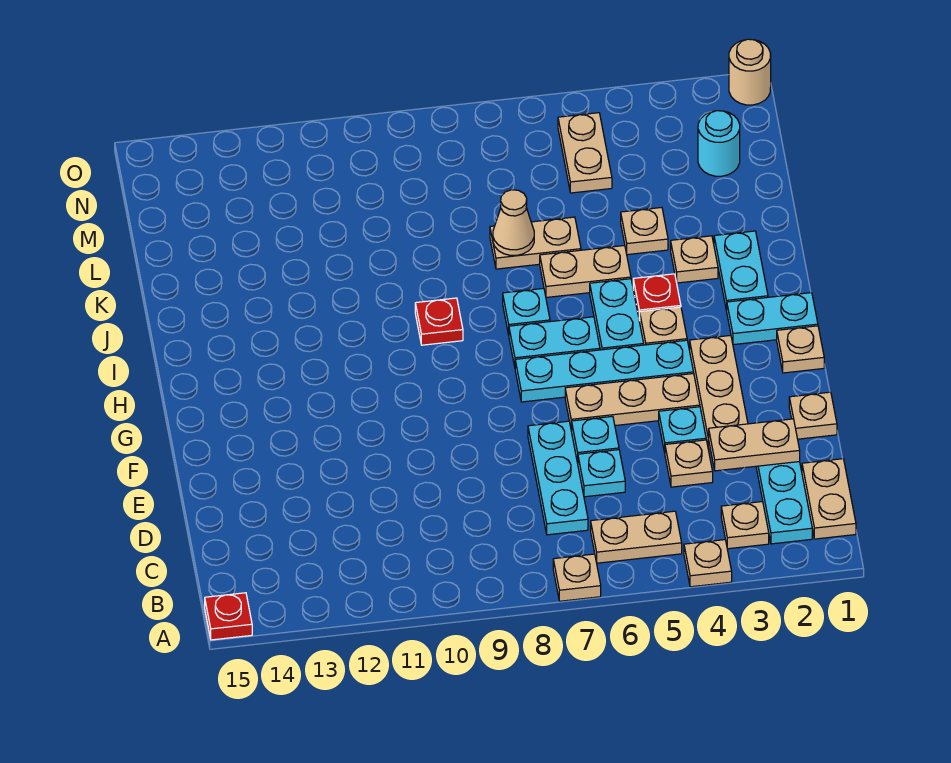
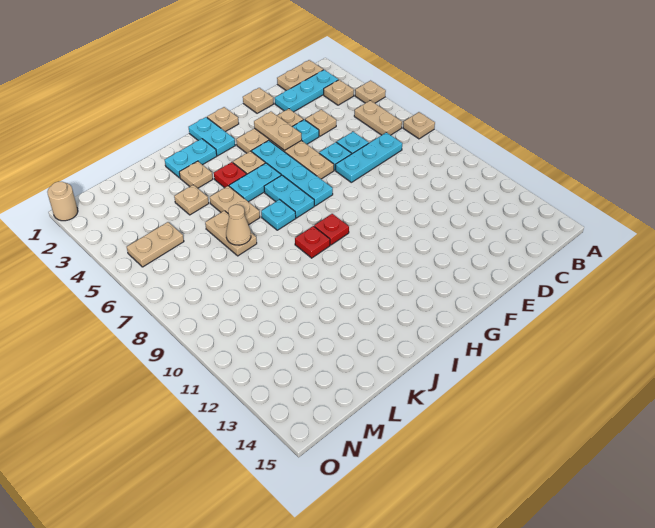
red 1x1 plate [205,593,252,640] -> red 1x1 plate moved to [314,214,349,245]
tan 1x2 plate [709,419,800,471] -> tan 1x2 plate moved to [254,112,302,150]
cyan 1x1 round brick [698,111,740,176] -> none

